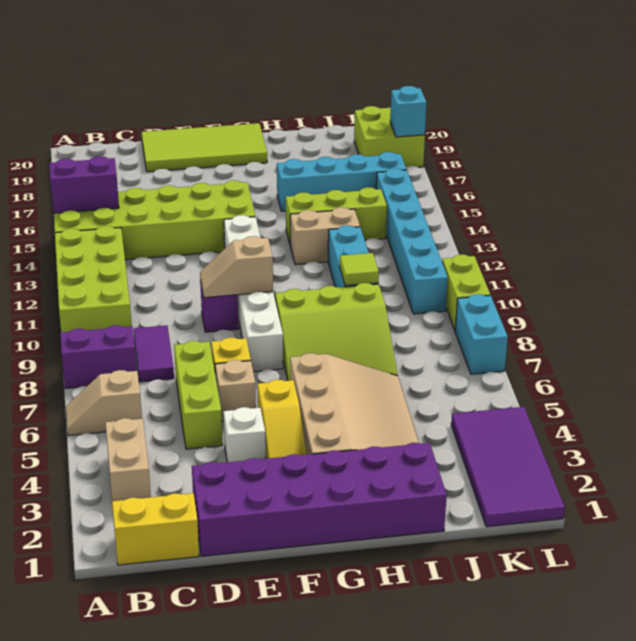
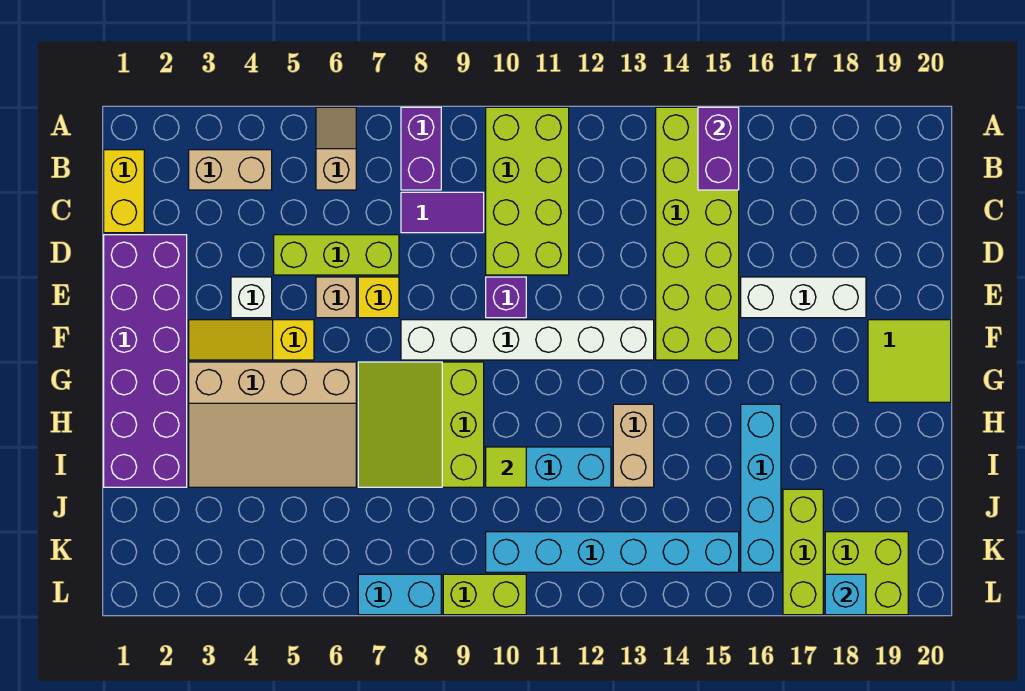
lime 2x4 brick [55,226,132,332] -> lime 2x4 brick turned to [486,107,569,275]
lime 2x4 tile [142,123,267,172] -> lime 2x2 tile [868,320,951,402]
tan 1x2 slope [200,236,273,298] -> none
none -> white 1x3 brick [741,277,866,318]
lime 1x3 brick [286,187,387,243] -> lime 1x3 brick moved to [783,489,823,615]
purple 2x4 tile [451,407,565,527] -> none

